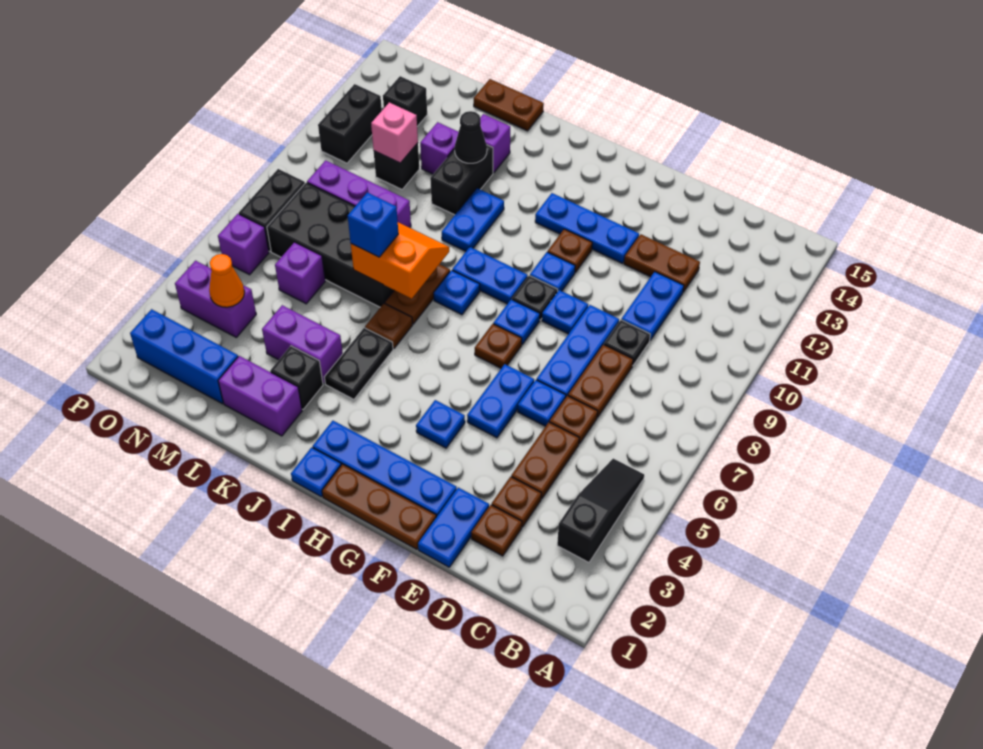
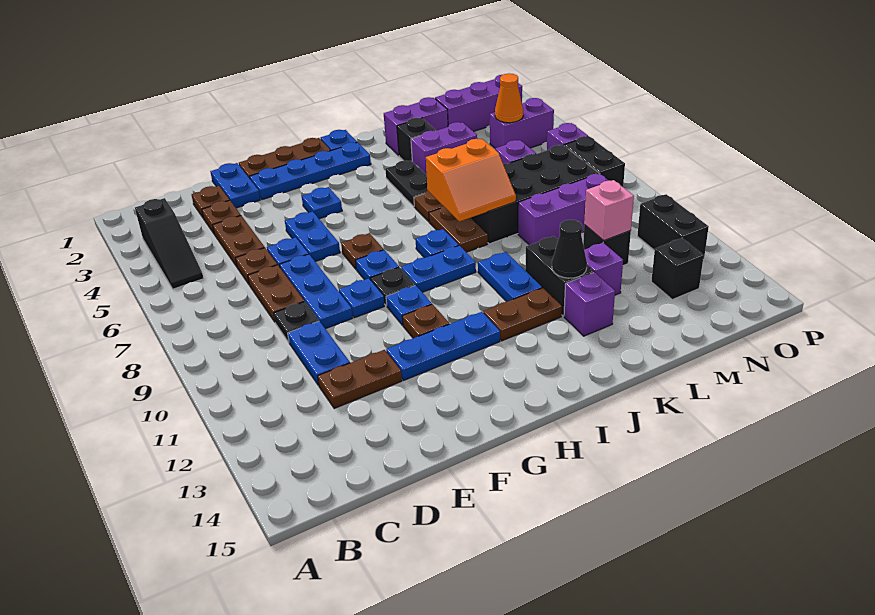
blue 1x1 brick [348,192,398,257] -> none
brown 1x2 plate [474,79,544,131] -> brown 1x2 plate moved to [483,288,562,341]
blue 1x3 brick [130,309,238,404] -> purple 1x3 brick [435,75,522,132]

